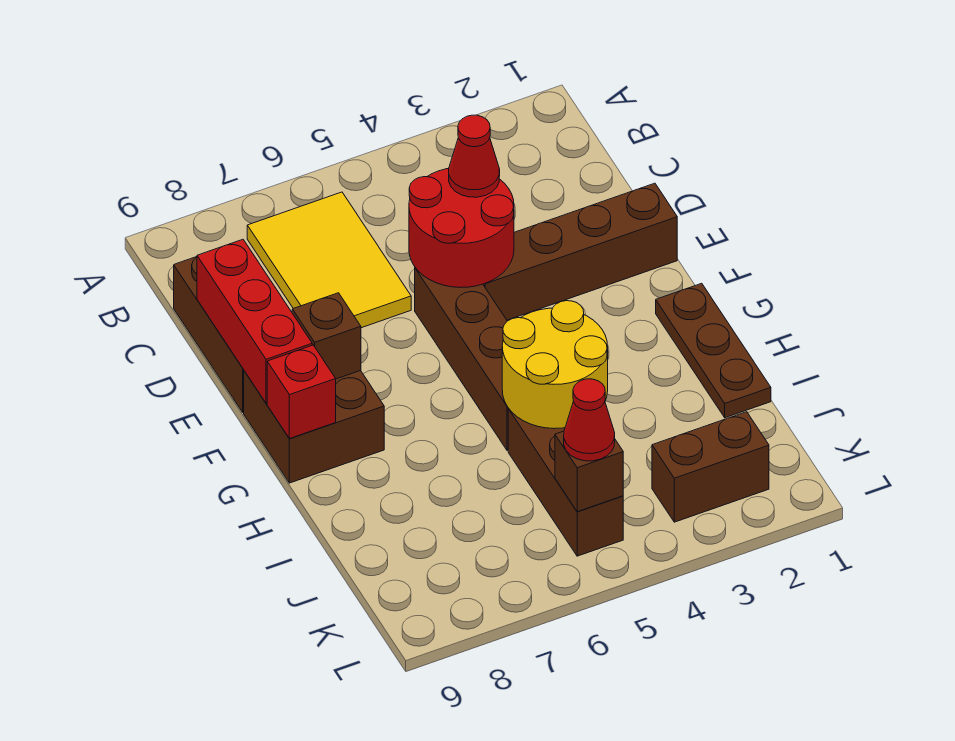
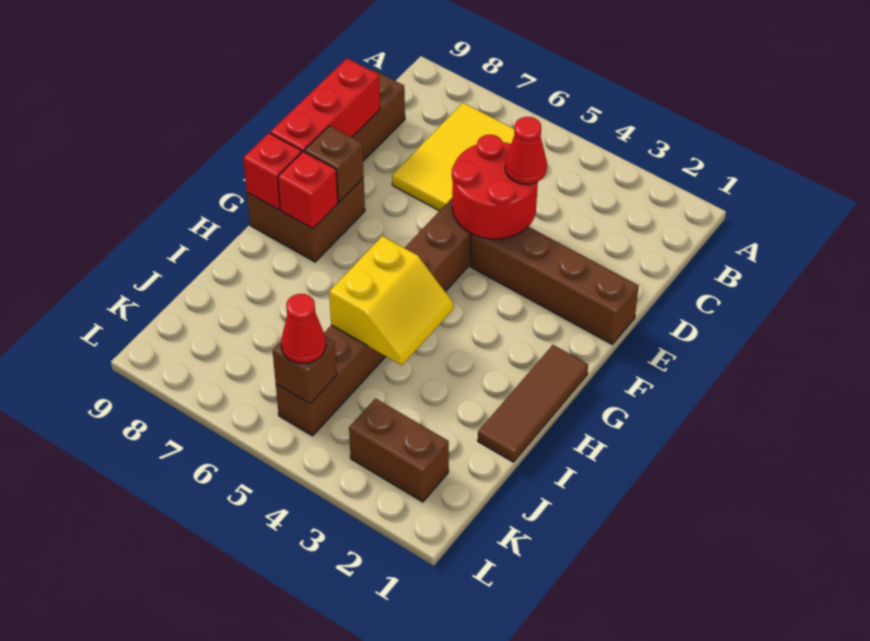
brown 1x3 plate [656,283,771,418] -> brown 1x3 tile [478,345,588,462]
none -> red 1x1 brick [278,152,338,229]
yellow 2x2 round brick [502,301,608,429] -> yellow 2x2 slope [329,236,454,365]

